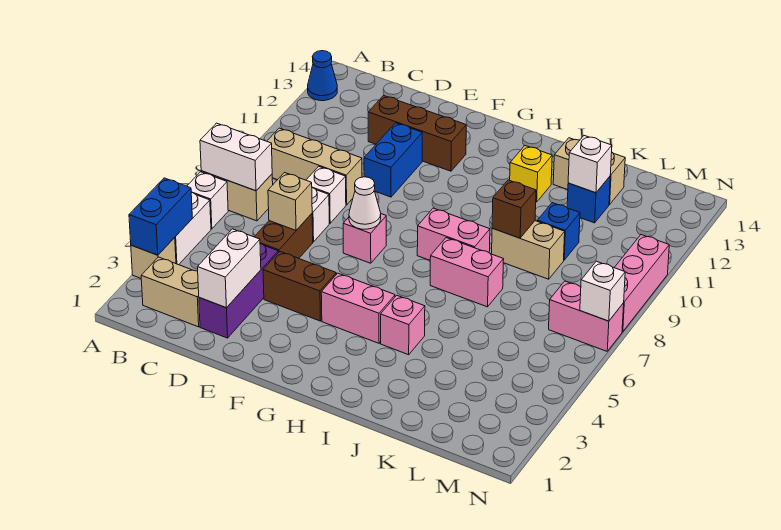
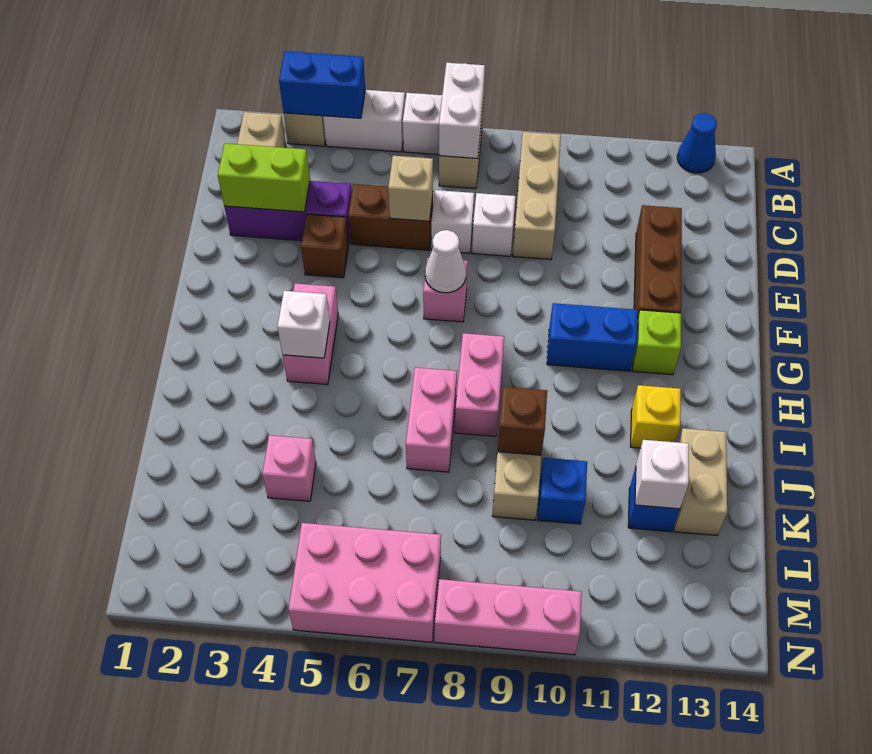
white 1x2 brick [198,229,261,308] -> lime 1x2 brick [218,143,310,212]
brown 1x2 brick [263,251,336,321] -> brown 1x1 brick [301,214,349,278]
blue 1x2 brick [364,123,422,197] -> blue 1x2 brick moved to [547,303,637,371]
none -> lime 1x1 brick [632,310,681,375]
pink 1x1 brick [381,295,425,355] -> pink 1x1 brick moved to [262,435,316,501]
pink 1x2 brick [549,281,624,351] -> pink 2x3 brick [288,523,441,642]
white 1x1 brick [580,261,625,321] -> white 1x1 brick moved to [277,291,330,358]

